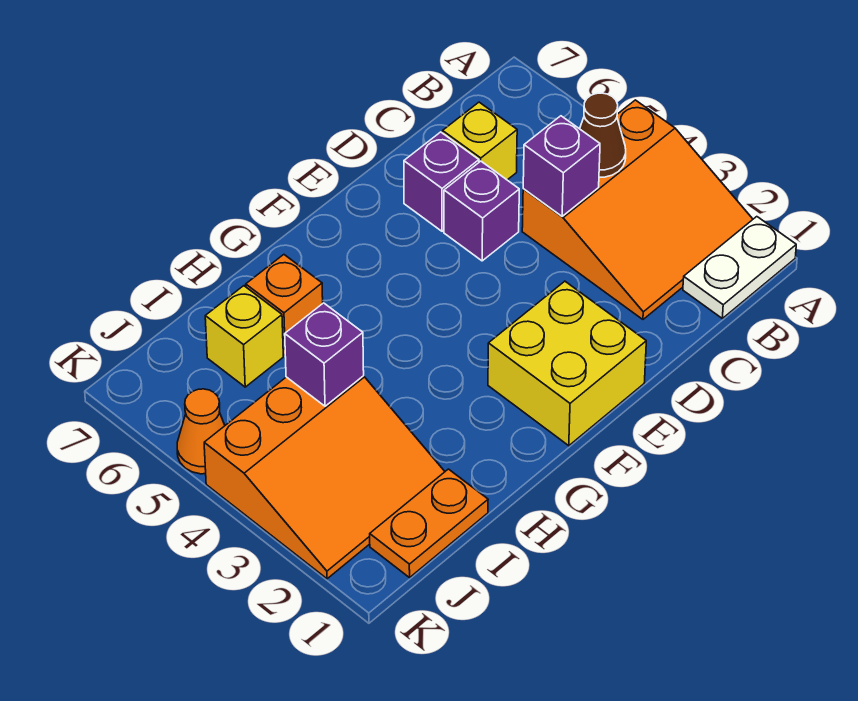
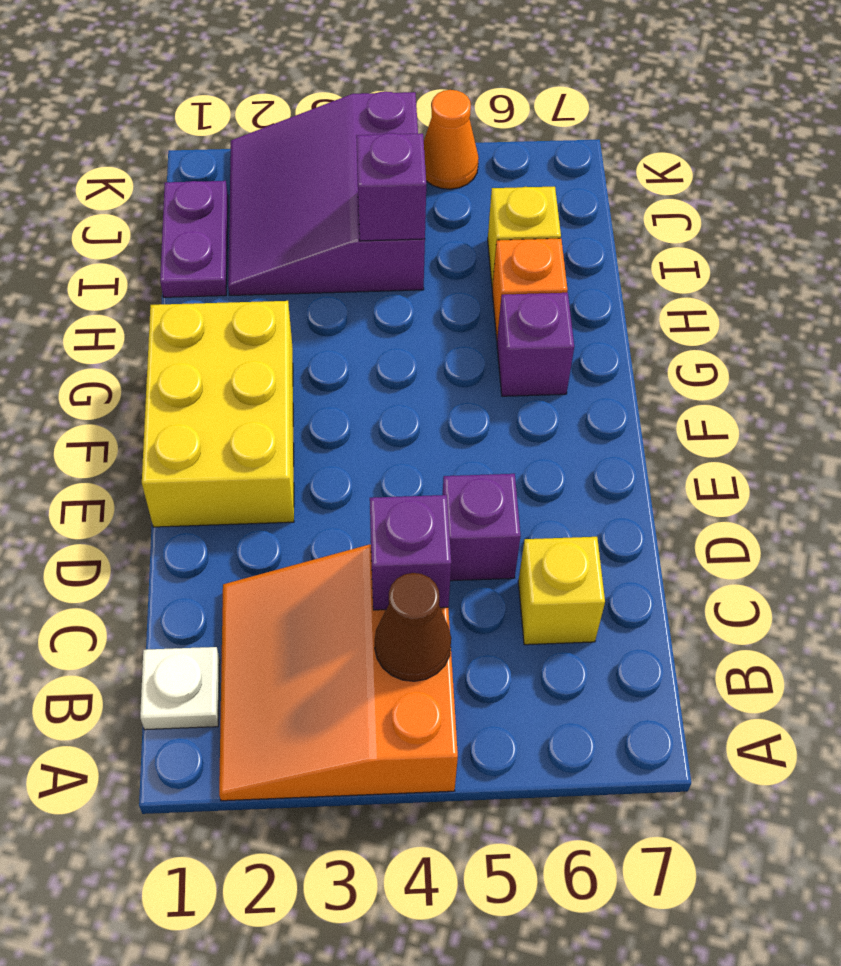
white 1x2 plate [683,217,796,318] -> white 1x1 plate [140,647,220,730]
purple 1x1 brick [404,132,479,231] -> purple 1x1 brick moved to [497,293,574,396]
yellow 2x2 brick [488,281,646,446] -> yellow 2x3 brick [142,301,294,527]
orange 1x2 plate [370,469,488,578] -> purple 1x2 plate [160,181,228,297]
orange 3x3 slope [204,376,445,579] -> purple 3x3 slope [228,91,425,295]

